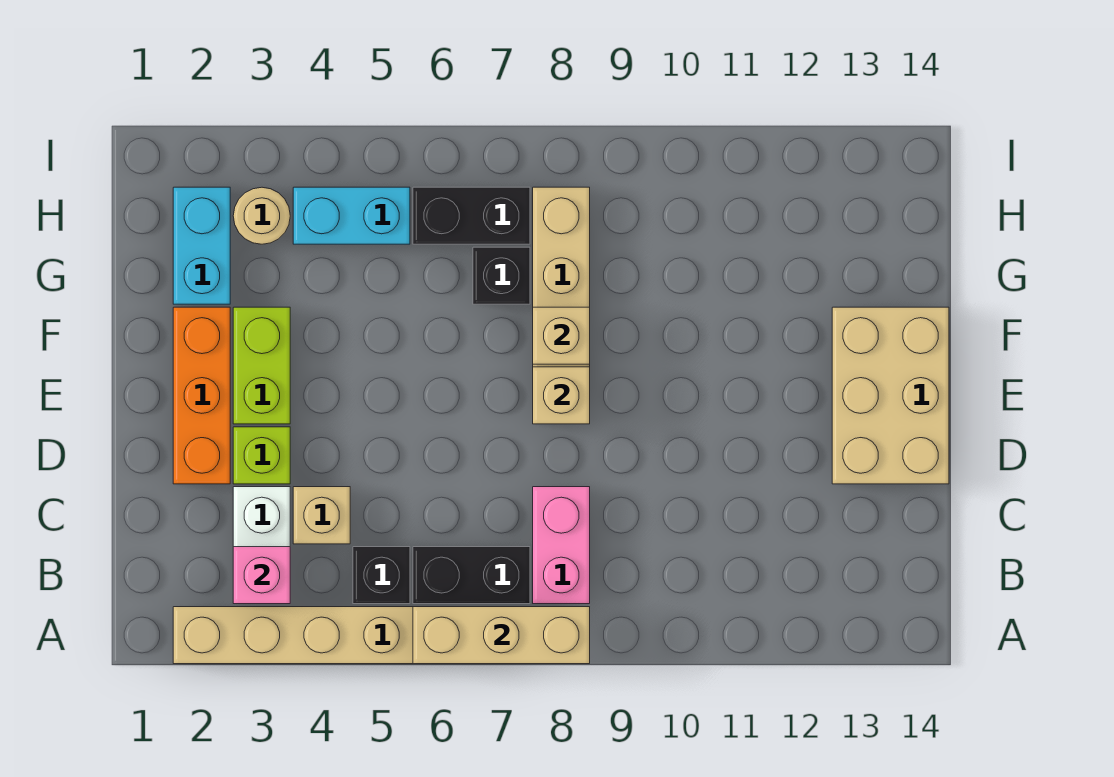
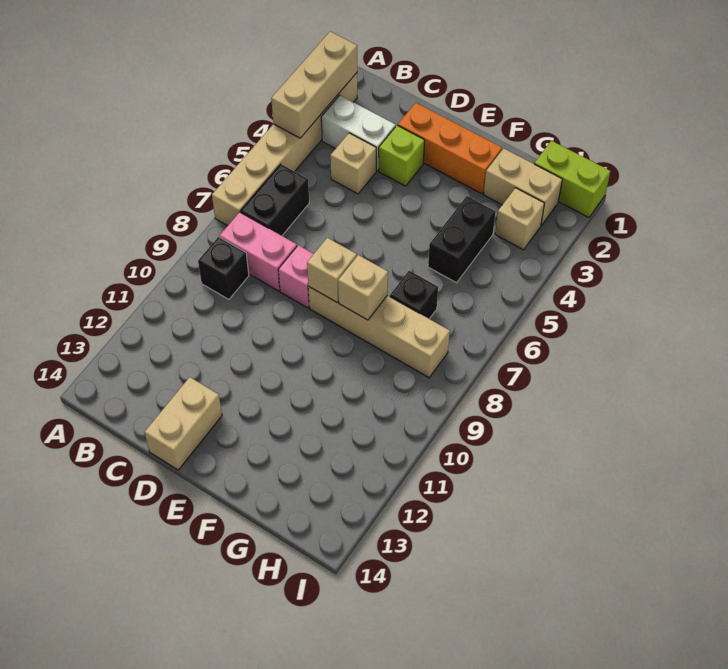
tan 1x3 brick [413,607,590,664] -> tan 1x3 brick moved to [271,32,357,138]
pink 1x1 brick [233,547,290,604] -> pink 1x1 brick moved to [278,245,313,308]
black 1x1 brick [353,547,410,604] -> black 1x1 brick moved to [198,237,249,299]
tan 2x3 brick [832,307,949,484] -> tan 1x2 brick [144,377,222,470]
lime 1x2 brick [233,307,290,424] -> lime 1x2 brick moved to [534,141,610,217]
cyan 1x2 brick [173,187,230,304] -> tan 1x2 brick [484,148,562,225]
tan 1x1 round brick [233,187,290,244] -> tan 1x1 brick [495,188,544,250]
cyan 1x2 brick [293,187,410,244] -> none
black 1x2 brick [413,187,530,244] -> black 1x2 brick moved to [428,196,496,283]

